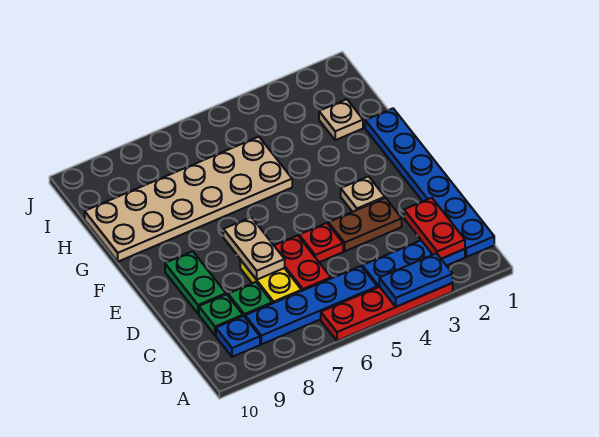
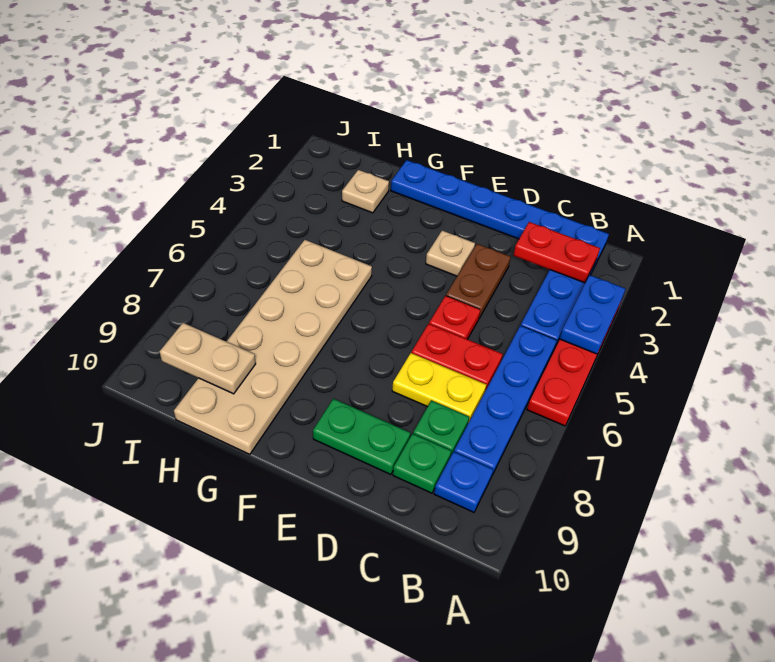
tan 1x2 plate [223,217,285,280] -> tan 1x2 plate moved to [160,323,256,394]

